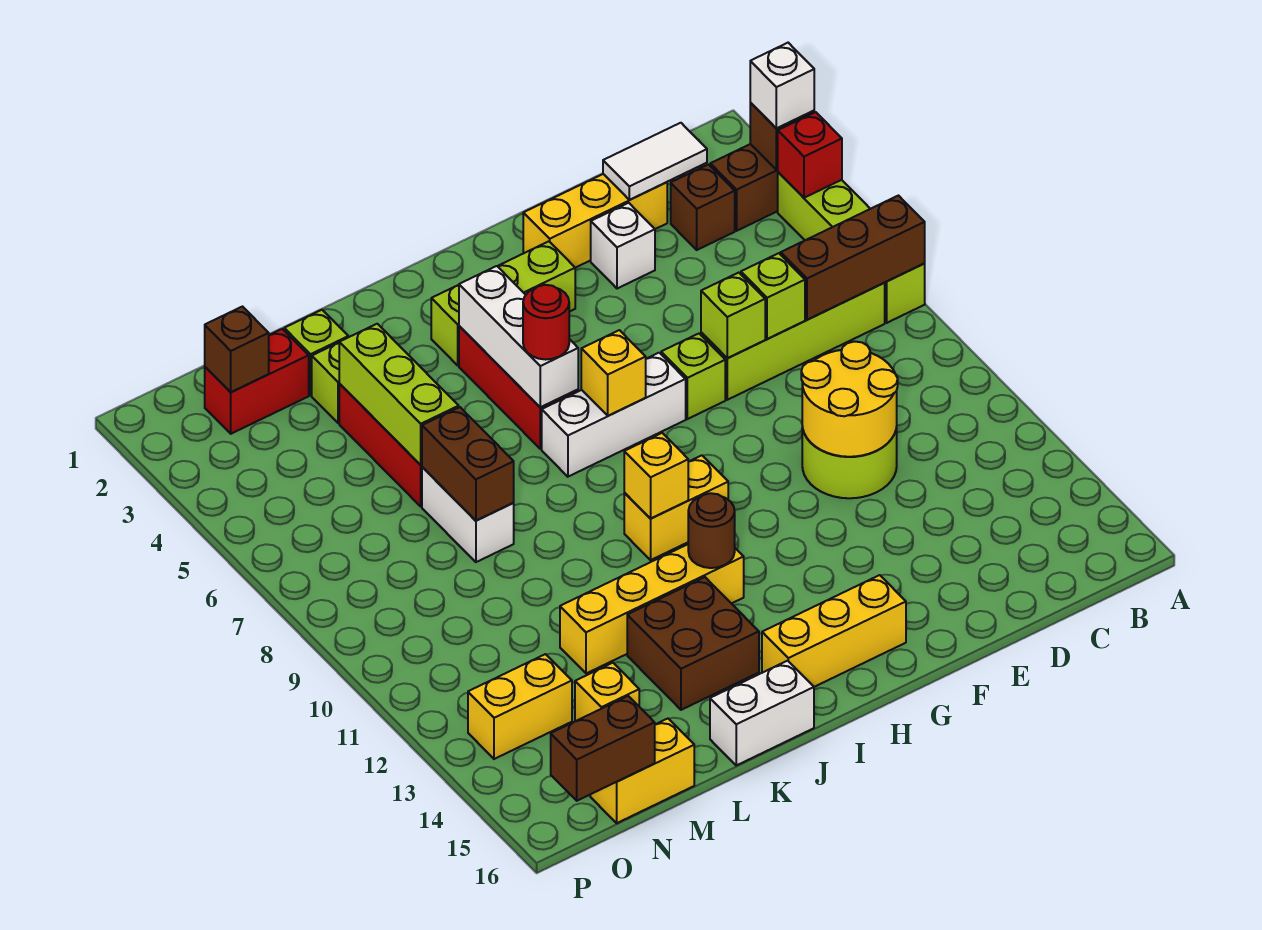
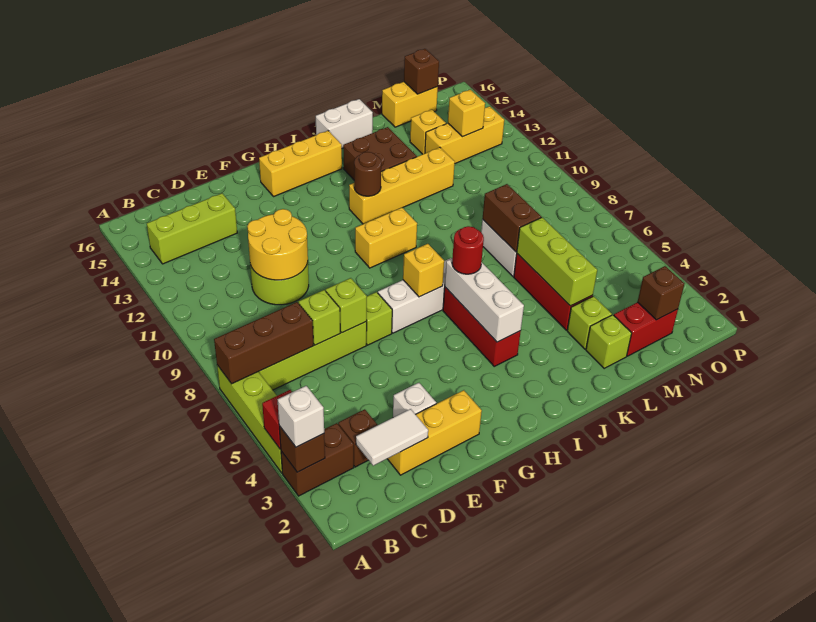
lime 1x3 brick [431,241,575,365] -> lime 1x3 brick moved to [147,193,237,264]
yellow 1x1 brick [624,433,688,519] -> yellow 1x1 brick moved to [448,90,485,137]
yellow 1x2 brick [468,654,572,759] -> yellow 1x3 brick [425,106,504,164]
brown 1x2 brick [551,696,655,801] -> brown 1x1 brick [404,49,439,94]

